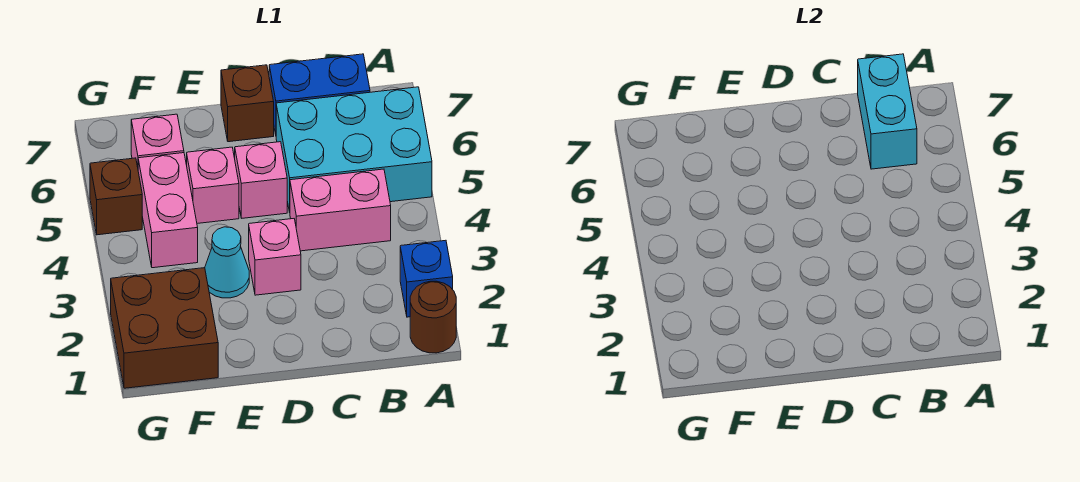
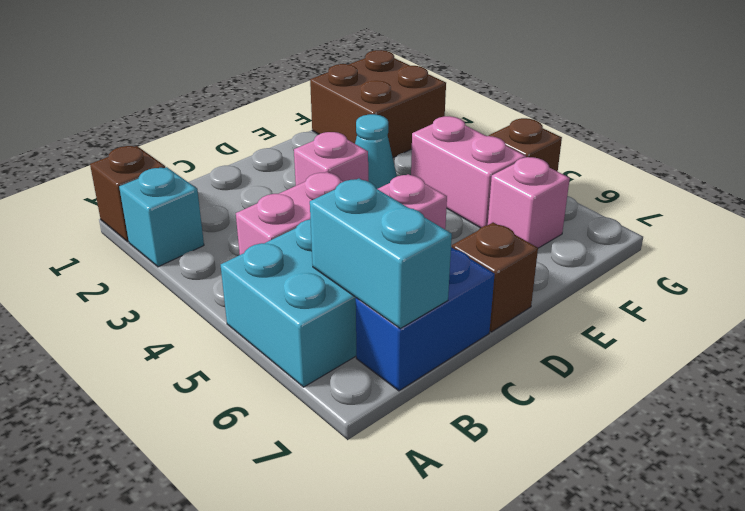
brown 1x1 round brick [410,281,456,353] -> brown 1x1 brick [90,146,165,242]
blue 1x1 brick [400,240,453,317] -> cyan 1x1 brick [119,167,204,267]
pink 1x1 brick [187,147,239,223] -> none

